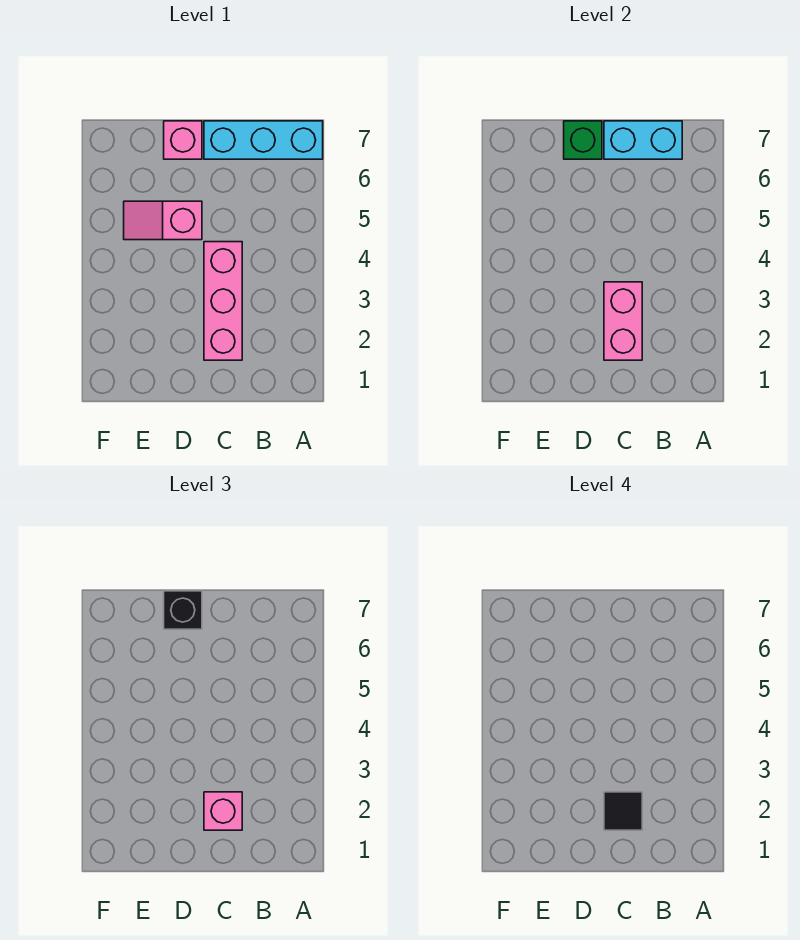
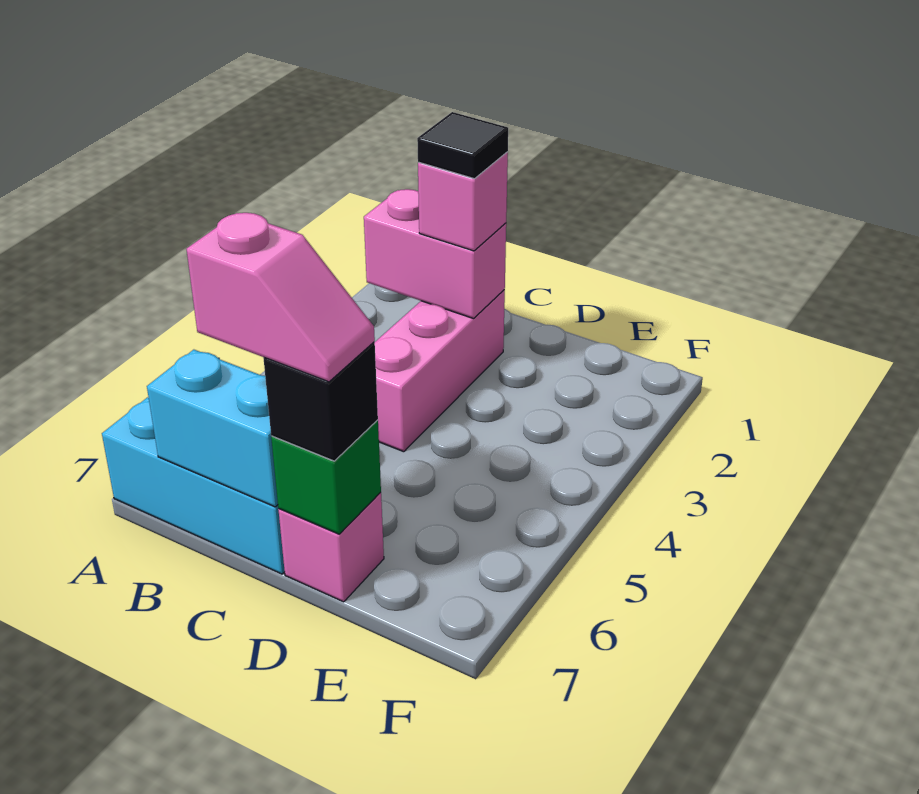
pink 1x2 brick [604,282,642,360] -> pink 1x2 brick turned to [364,189,506,319]
pink 1x2 slope [124,201,202,240] -> pink 1x2 slope moved to [187,213,375,382]

